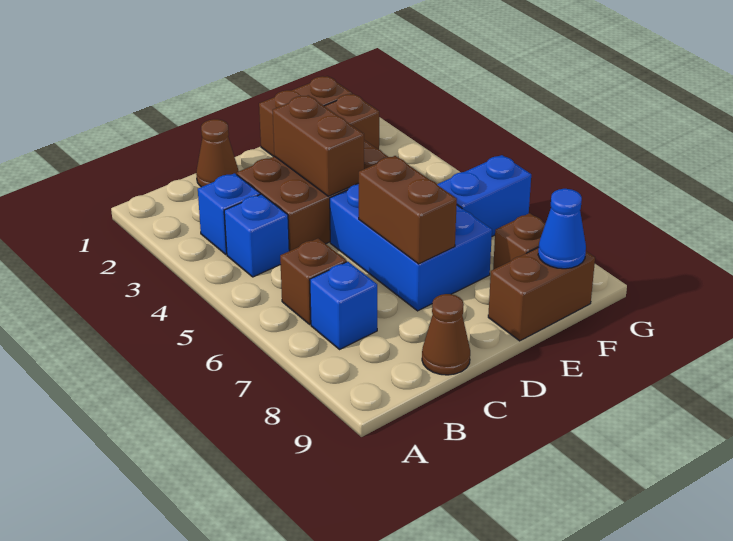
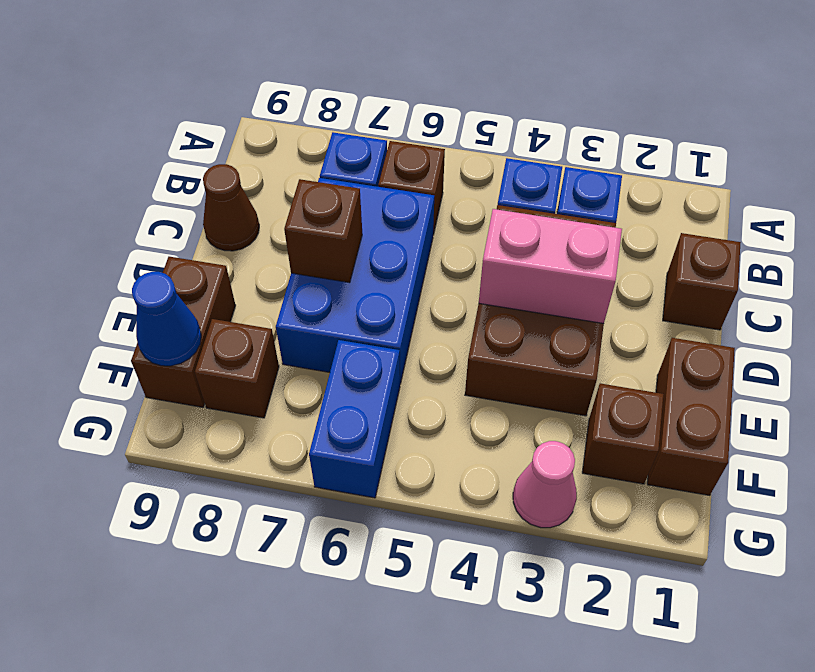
brown 1x1 cone [196,119,239,187] -> brown 1x1 brick [663,233,741,330]
brown 1x2 brick [273,95,364,196] -> pink 1x2 brick [479,209,622,324]
blue 2x3 brick [330,184,492,311] -> blue 2x3 brick turned to [276,178,434,384]
brown 1x2 brick [358,156,457,264] -> brown 1x1 brick [284,179,362,283]
none -> pink 1x1 cone [513,441,577,528]

